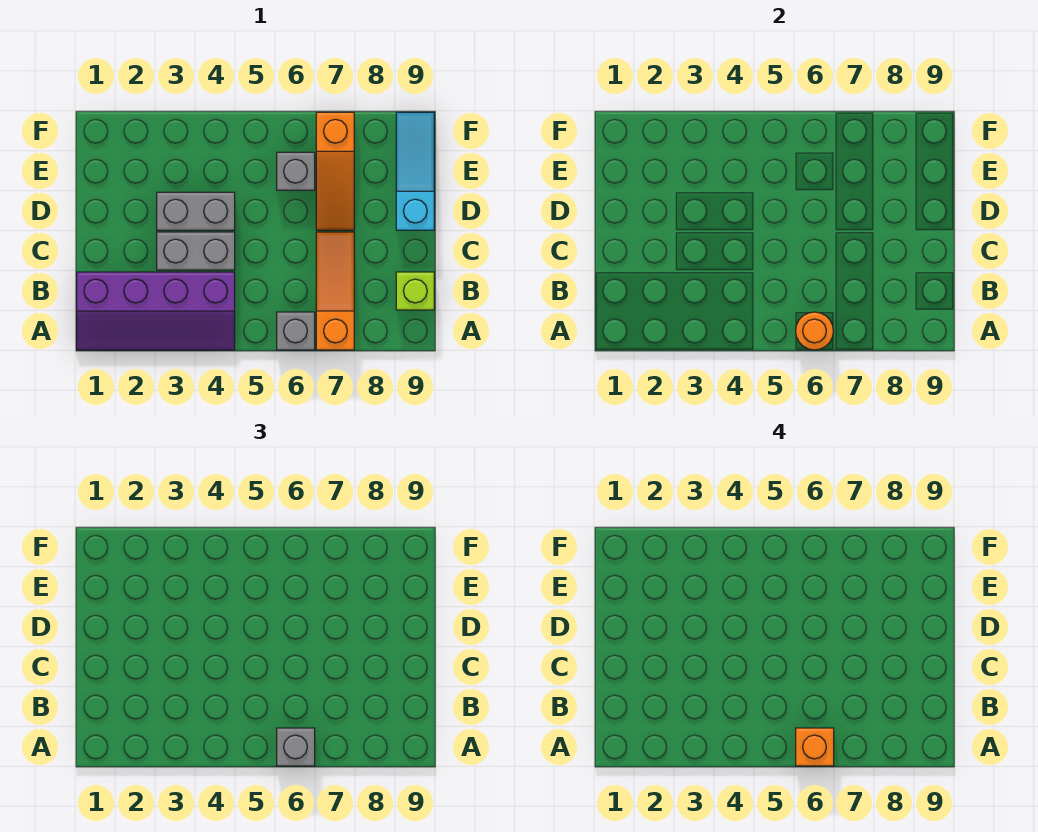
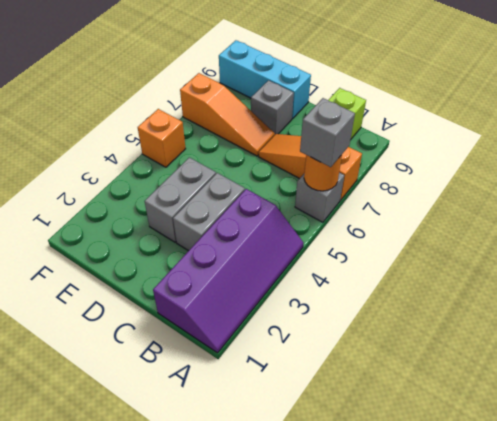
orange 1x1 brick [796,728,834,766] -> orange 1x1 brick moved to [138,109,186,167]
cyan 1x3 slope [396,112,434,230] -> cyan 1x3 brick [219,40,311,119]
grey 1x1 brick [277,152,315,190] -> grey 1x1 brick moved to [251,80,294,134]

